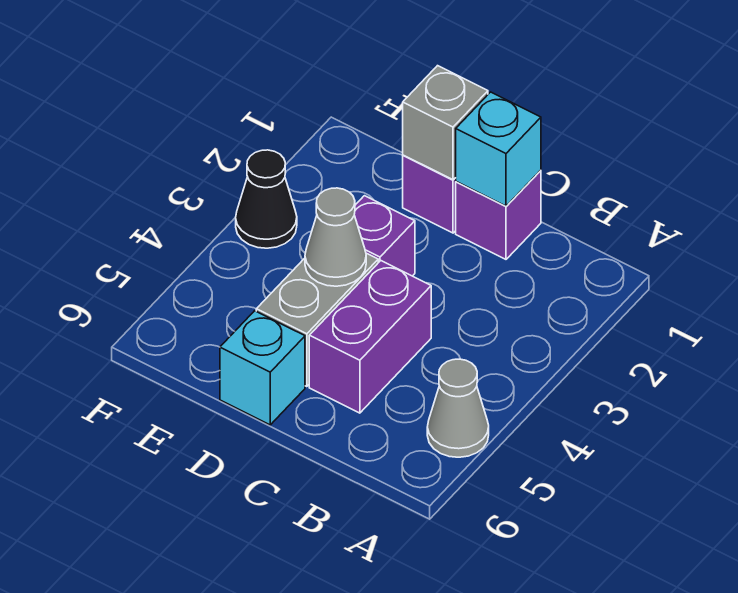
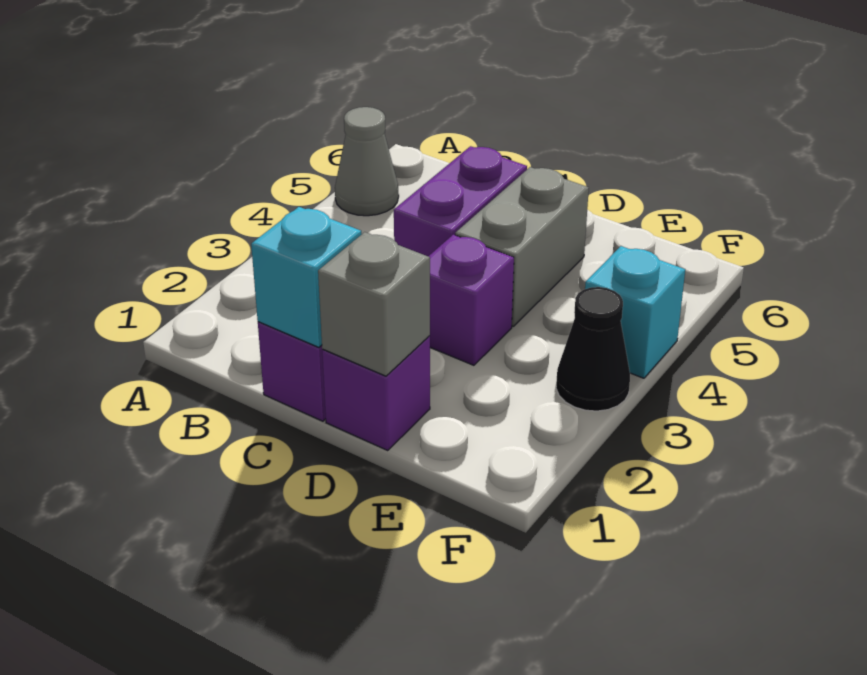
grey 1x1 cone [305,188,366,286] -> none
cyan 1x1 brick [220,311,305,425] -> cyan 1x1 brick moved to [585,246,685,378]

